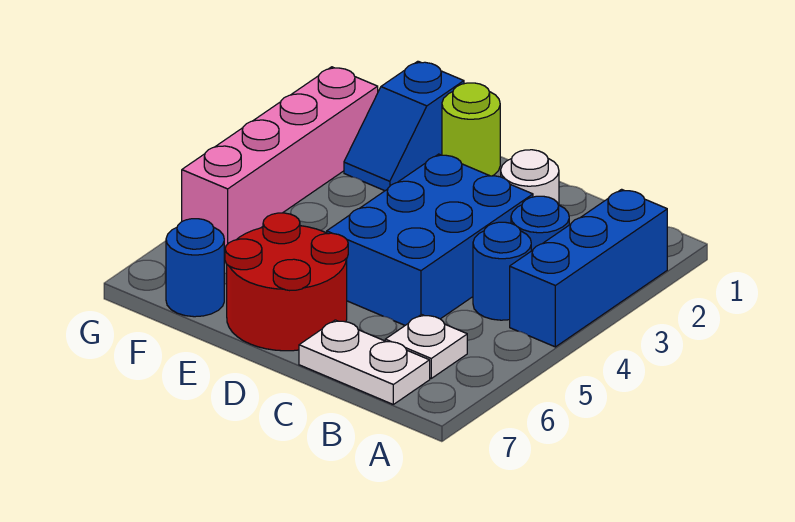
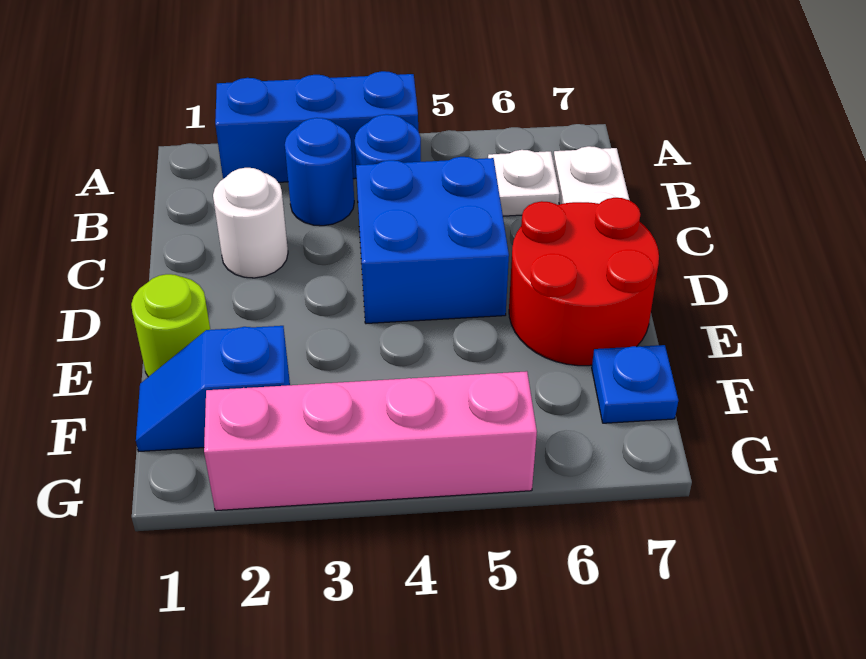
blue 2x3 brick [327,154,533,325] -> blue 2x2 brick [356,157,509,324]
blue 1x2 slope [344,61,464,191] -> blue 1x2 slope turned to [136,326,290,451]
blue 1x1 round brick [166,219,224,317] -> blue 1x1 plate [592,345,678,423]

